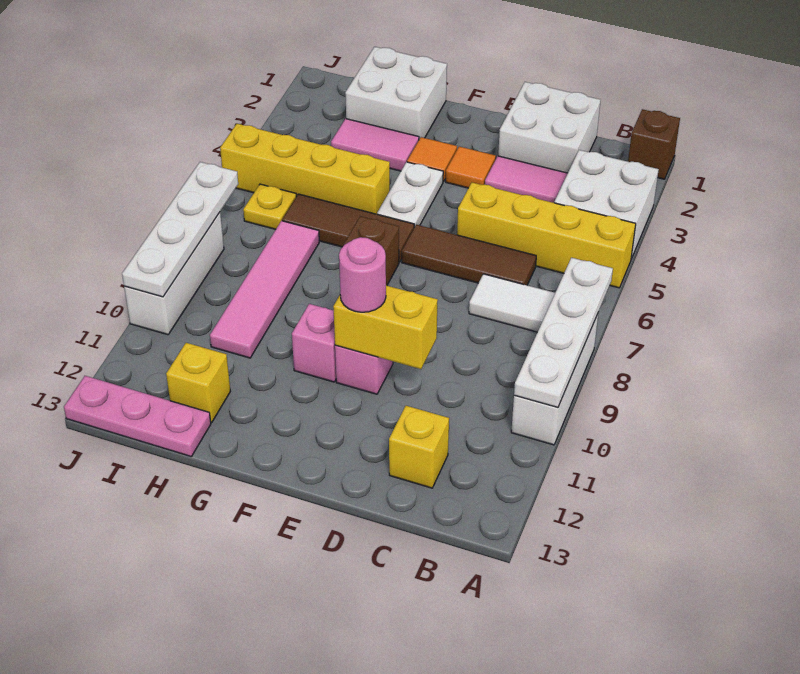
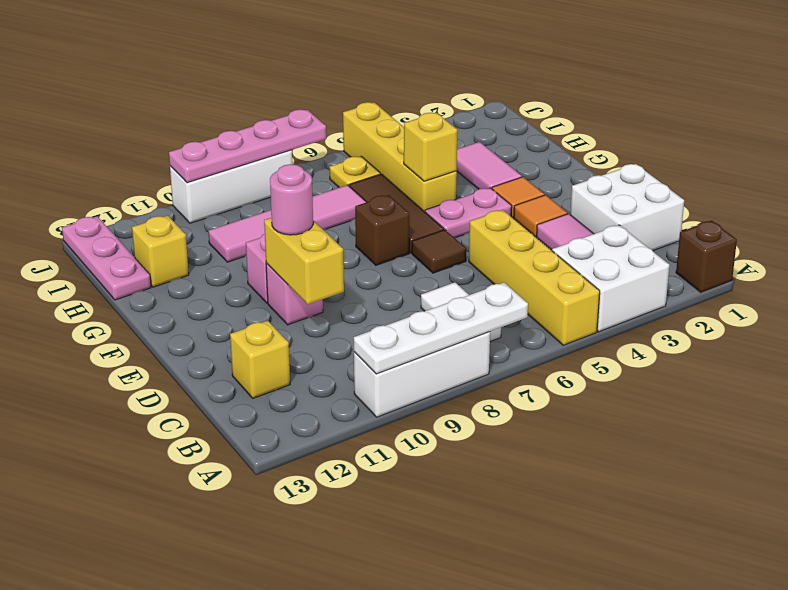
brown 1x3 tile [402,225,536,285] -> brown 1x1 tile [412,230,466,273]
white 1x2 plate [377,162,443,227] -> pink 1x2 plate [425,188,512,238]
white 2x2 brick [345,47,447,139] -> none
none -> yellow 1x1 brick [404,113,457,181]
white 1x4 plate [122,162,238,297] -> pink 1x4 plate [169,109,326,183]

